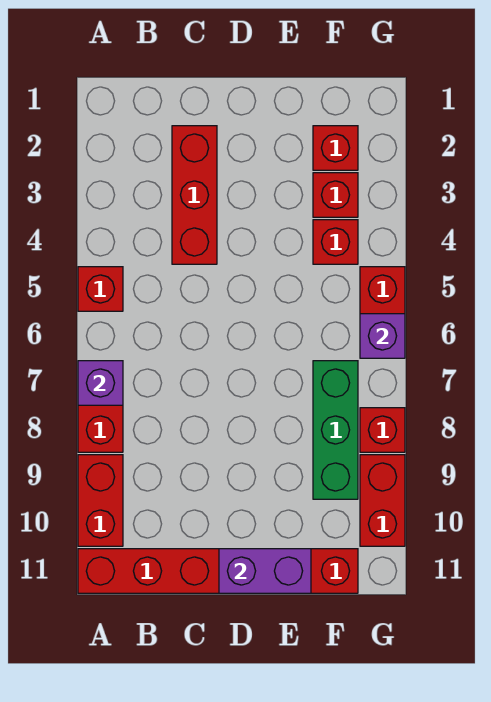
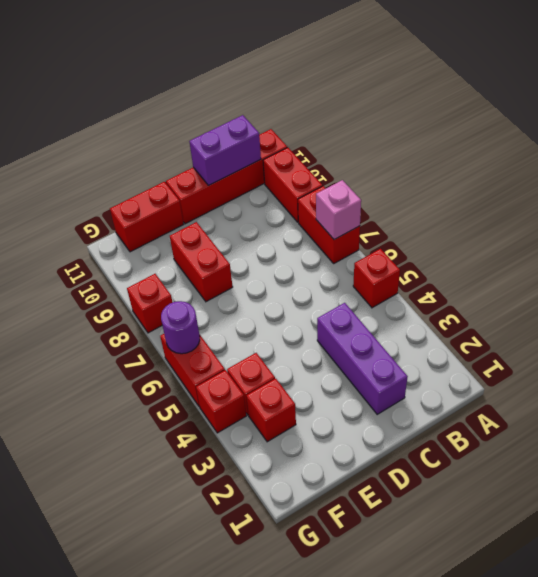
purple 1x1 brick [78,361,123,405] -> pink 1x1 brick [316,180,361,240]
red 1x3 brick [172,126,217,264] -> purple 1x3 brick [317,303,408,414]
purple 1x2 brick [219,549,311,593] -> purple 1x2 brick moved to [189,115,261,185]
red 1x1 brick [313,126,358,170] -> red 1x1 brick moved to [196,370,246,433]
green 1x3 brick [313,361,358,499] -> none
purple 1x1 brick [360,314,405,358] -> purple 1x1 round brick [161,301,200,354]
red 1x2 brick [360,455,405,546] -> red 1x2 brick moved to [170,222,233,302]

